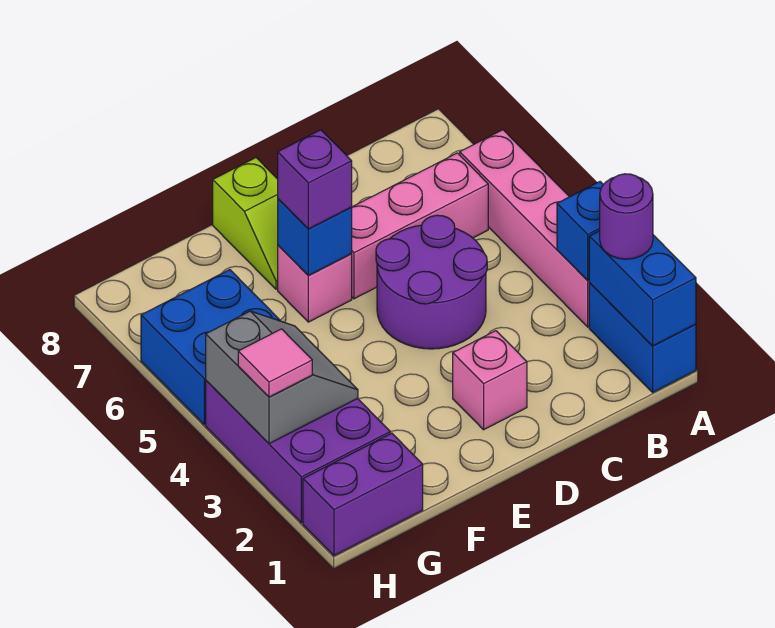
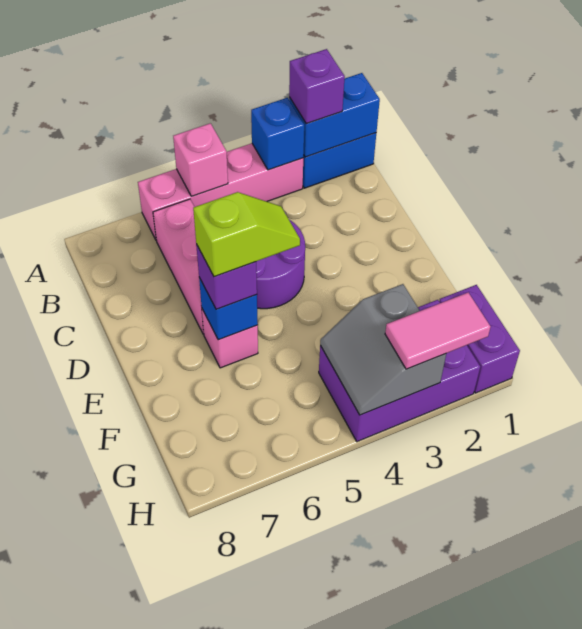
purple 1x1 round brick [600,174,653,259] -> purple 1x1 brick [289,49,345,124]
pink 1x1 brick [453,331,527,430] -> pink 1x1 brick moved to [173,123,228,196]
lime 1x2 slope [213,158,278,289] -> lime 1x2 slope moved to [193,192,300,277]
grey 2x2 slope [206,311,358,444] -> grey 2x2 slope turned to [320,284,446,415]
blue 2x2 brick [141,270,280,425] -> none
pink 1x1 tile [238,329,312,397] -> pink 1x2 tile [385,293,490,369]

